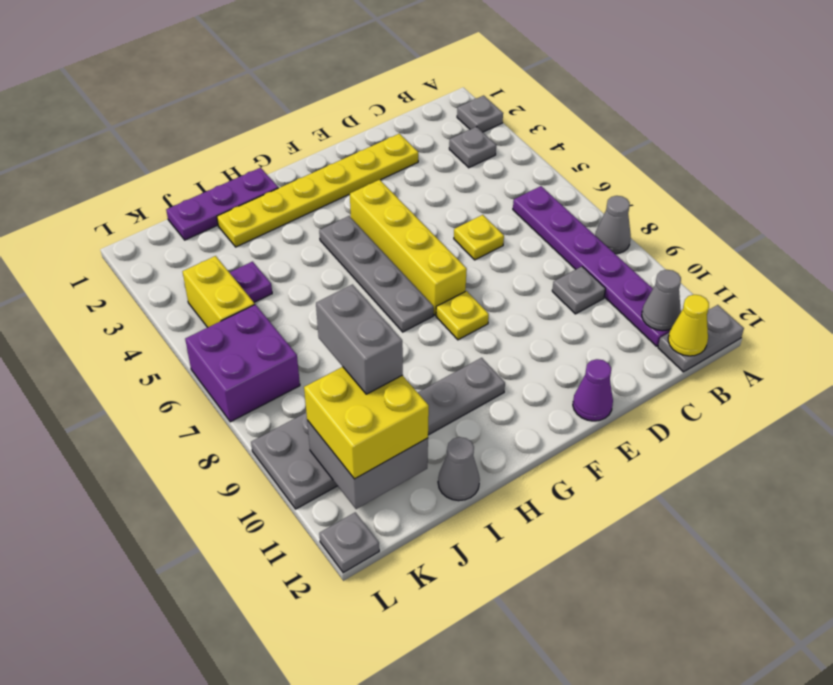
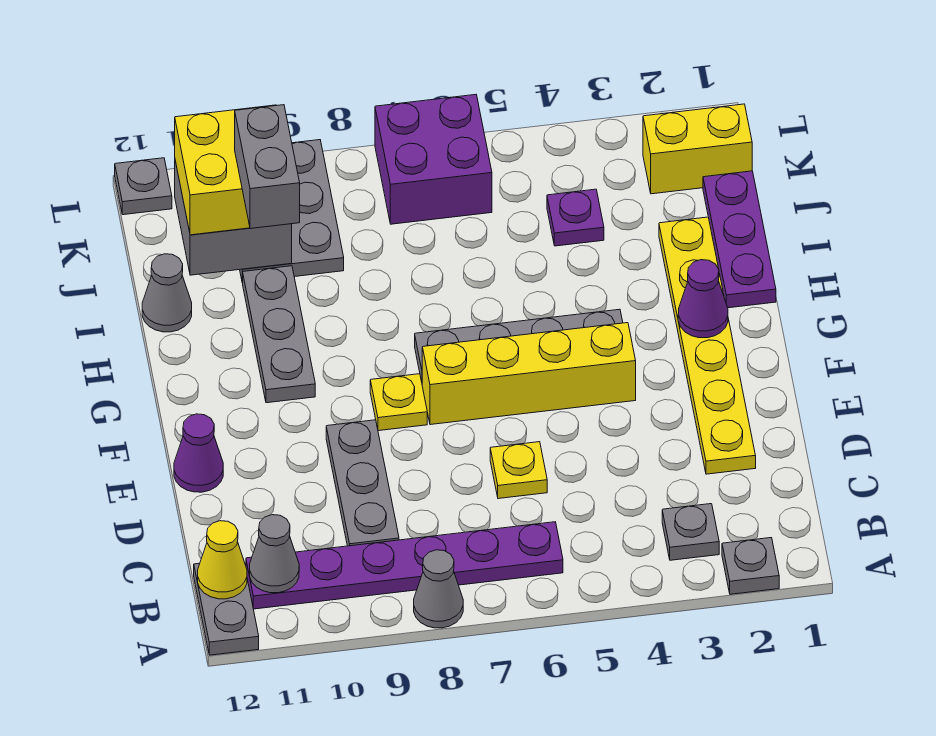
grey 1x1 plate [552,267,605,314] -> grey 1x3 plate [326,420,399,546]
none -> purple 1x1 cone [678,260,728,338]
grey 1x2 brick [316,285,403,394] -> grey 1x2 brick turned to [235,105,300,229]
yellow 1x2 brick [183,256,255,327] -> yellow 1x2 brick moved to [643,104,752,194]

